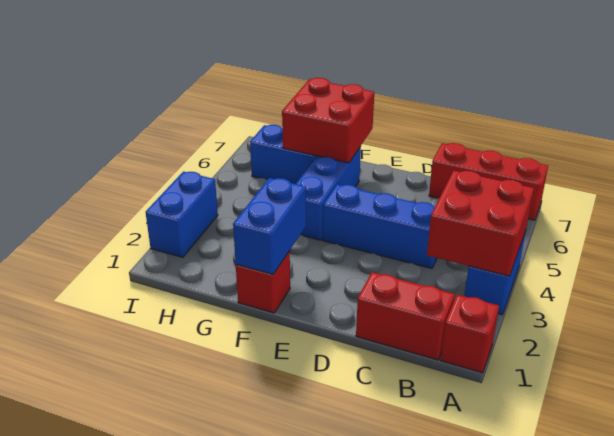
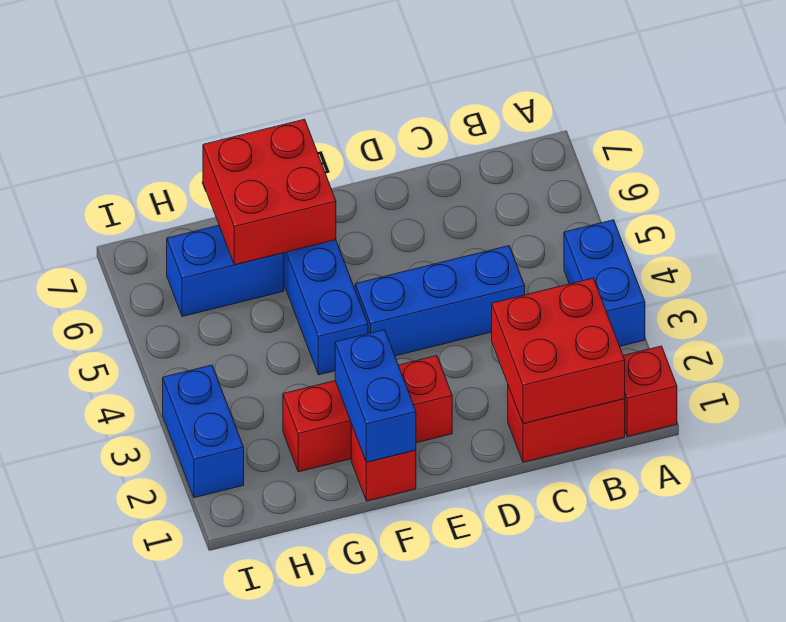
red 2x2 brick [427,171,534,276] -> red 2x2 brick moved to [492,278,625,424]
red 1x3 brick [429,143,548,220] -> red 1x3 brick moved to [283,356,452,472]

